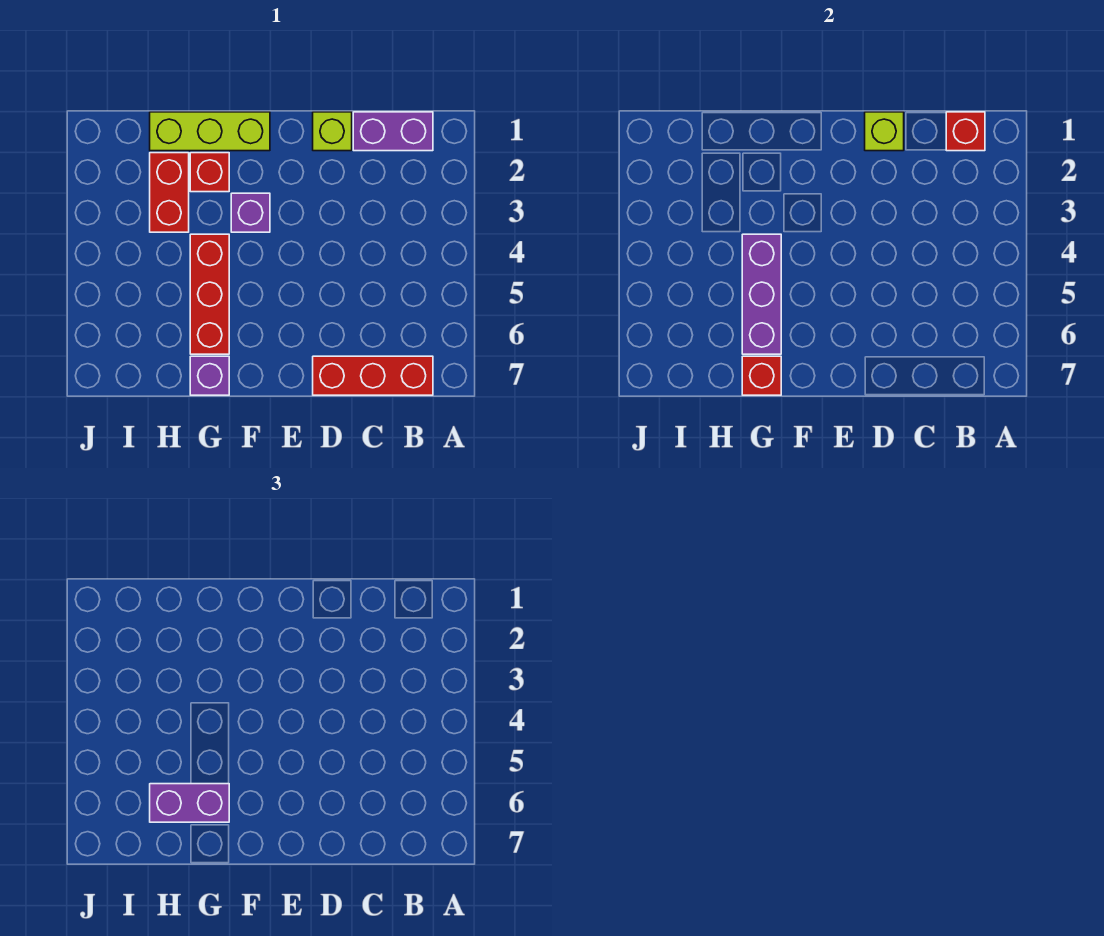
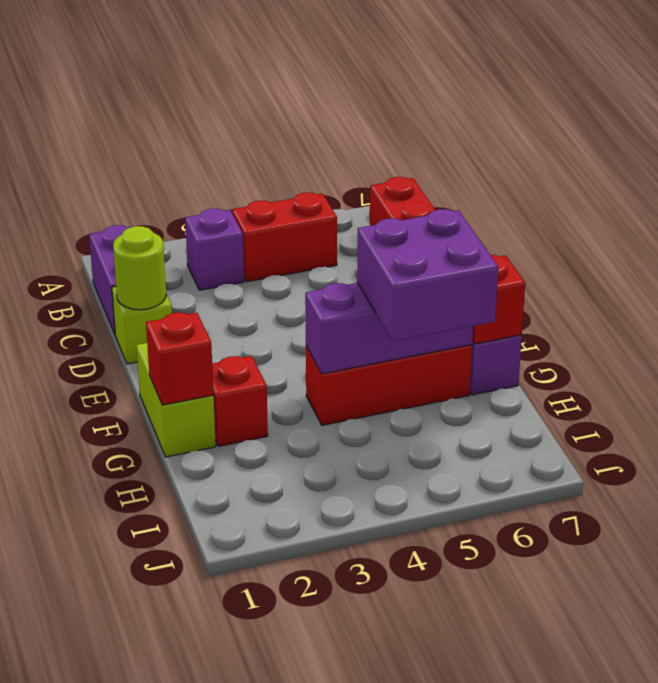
red 1x1 brick [946,112,985,151] -> red 1x1 brick moved to [146,313,213,405]
lime 1x1 brick [865,112,904,151] -> lime 1x1 round brick [113,226,166,310]
lime 1x3 brick [150,112,270,151] -> lime 1x2 brick [136,343,216,457]
purple 1x1 brick [231,193,270,232] -> purple 1x1 brick moved to [185,209,244,290]
purple 1x2 brick [150,784,229,822] -> purple 2x2 brick [357,209,498,341]
red 1x2 brick [150,153,189,232] -> red 1x2 brick moved to [232,193,337,282]

